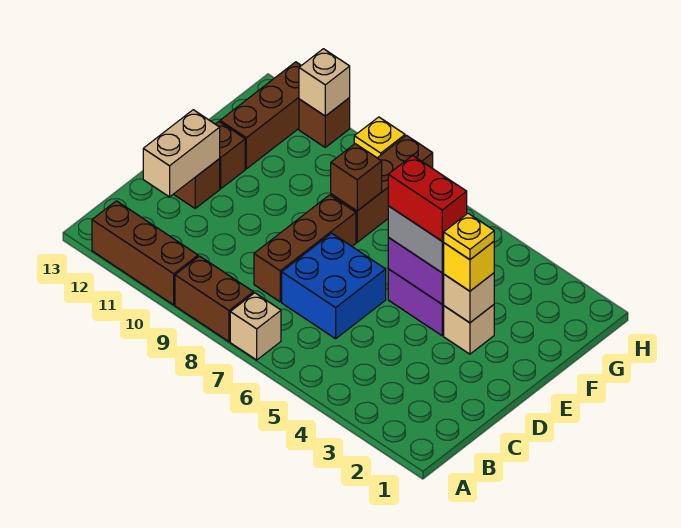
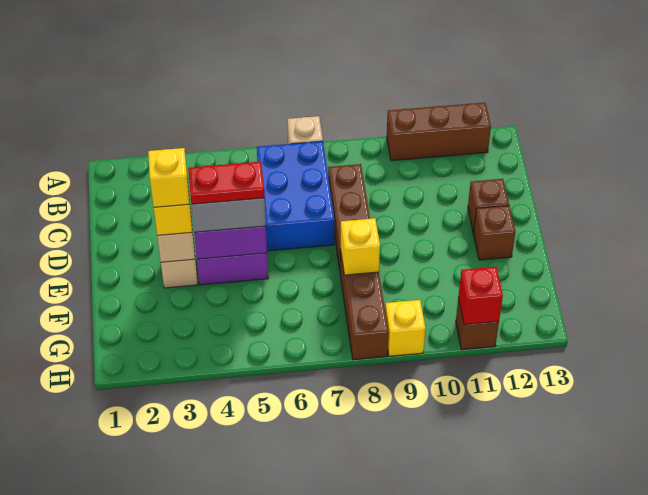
brown 1x2 brick [175,256,253,342] -> none
blue 2x2 brick [282,233,386,339] -> blue 2x3 brick [257,141,334,251]
tan 1x2 brick [143,110,220,197] -> none
yellow 1x1 plate [443,213,494,260] -> yellow 1x1 brick [148,148,189,207]
red 1x2 brick [388,156,467,241] -> red 1x2 plate [188,162,265,204]
brown 1x1 brick [331,144,382,211] -> yellow 1x1 brick [340,218,380,275]
brown 1x3 brick [220,62,301,169] -> none
tan 1x1 brick [299,49,350,116] -> red 1x1 brick [459,267,503,325]

